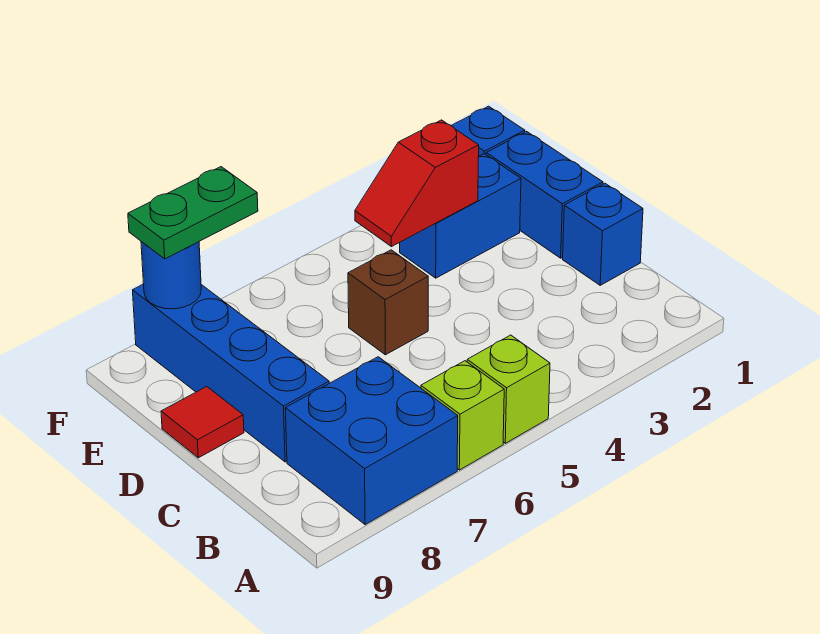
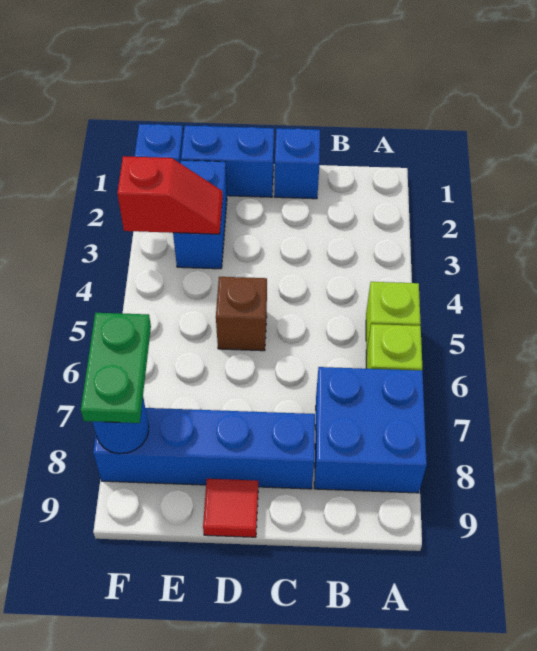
red 1x2 slope [355,120,479,247] -> red 1x2 slope turned to [117,156,223,234]

